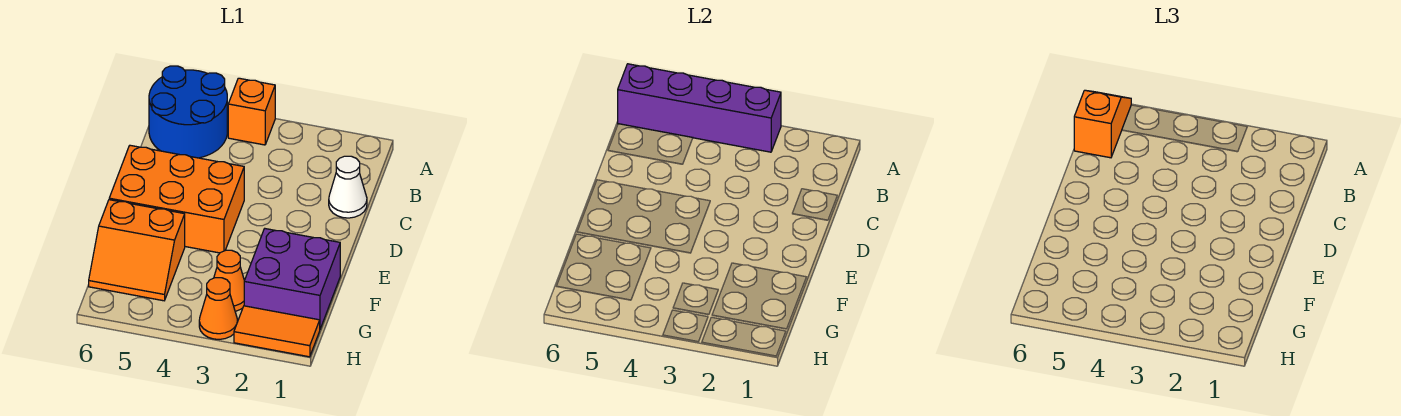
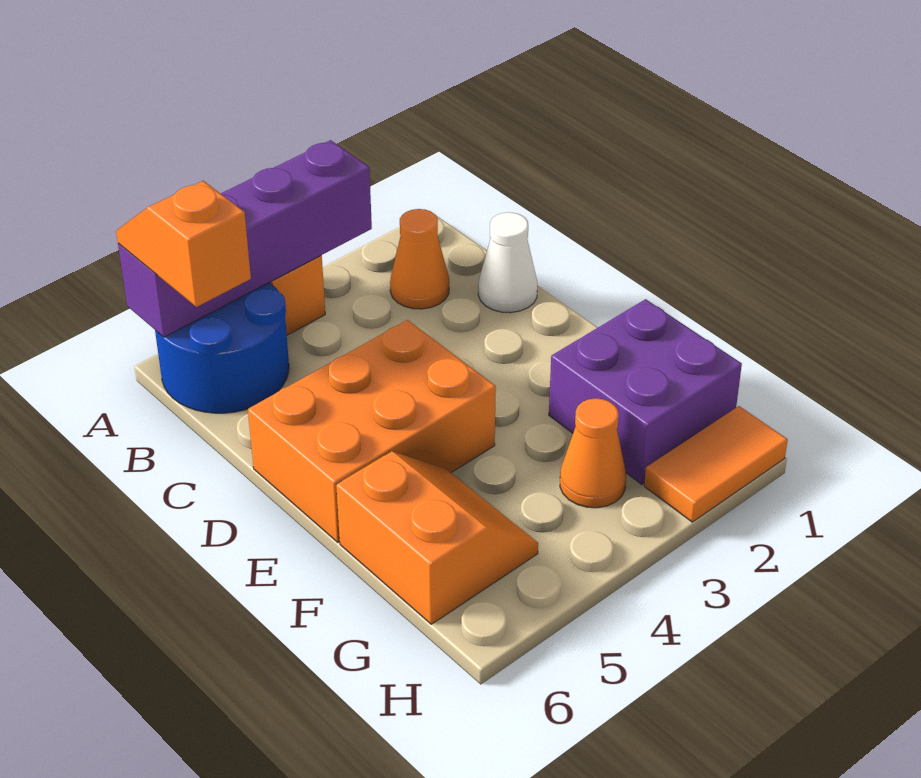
orange 2x2 slope [89,200,185,301] -> orange 2x2 slope turned to [336,451,538,624]
orange 1x1 cone [199,278,238,339] -> orange 1x1 cone moved to [390,209,449,309]

